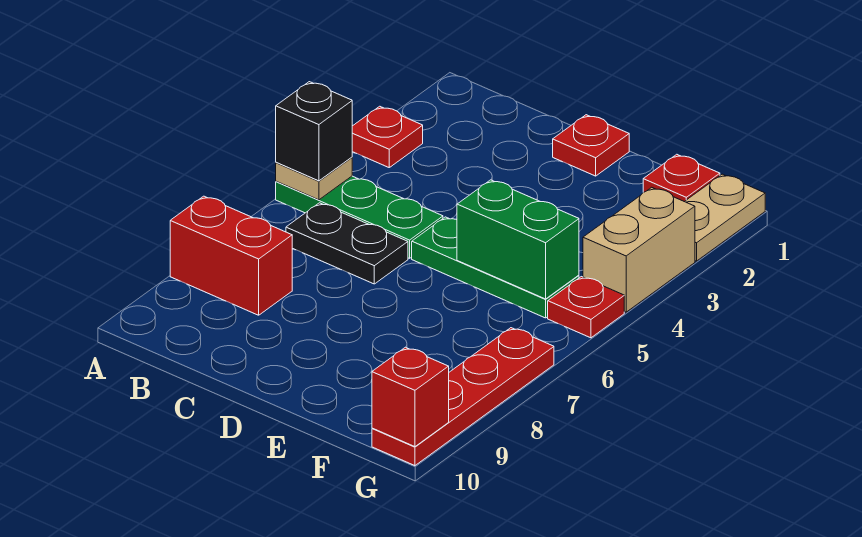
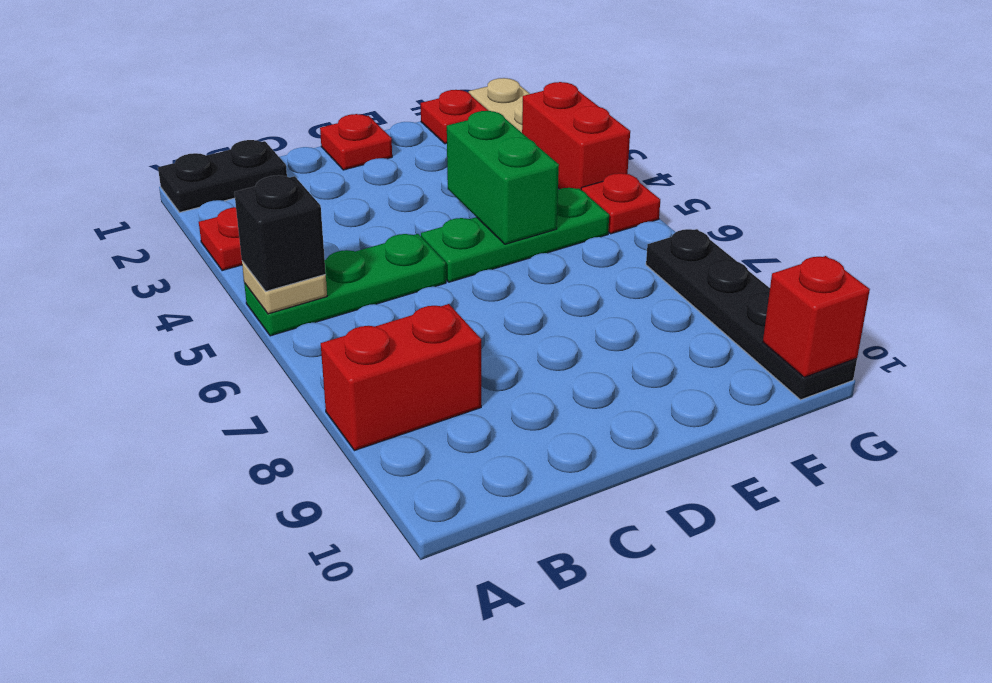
black 1x2 plate [286,203,408,284] -> black 1x2 plate moved to [158,140,287,212]
green 1x2 brick [457,180,579,299] -> green 1x2 brick turned to [447,111,559,244]
tan 1x2 brick [583,187,695,312] -> red 1x2 brick [522,82,630,190]
red 1x4 plate [372,328,554,466] -> black 1x4 plate [646,229,857,400]

